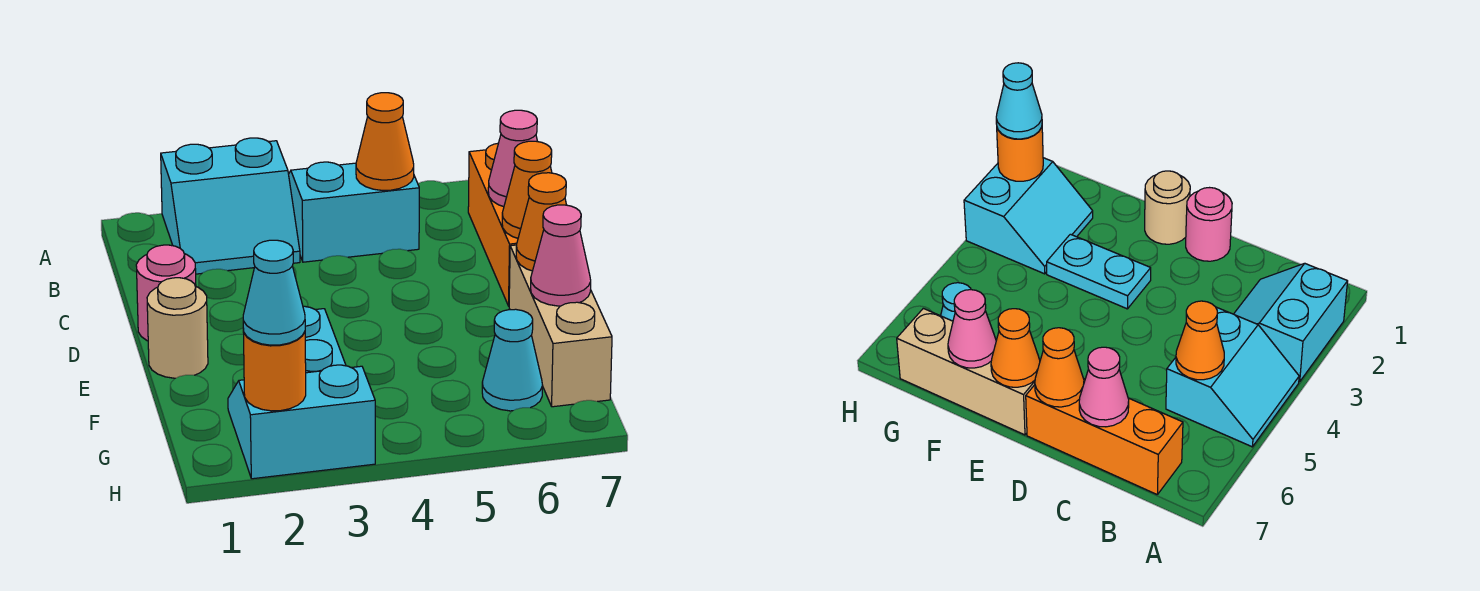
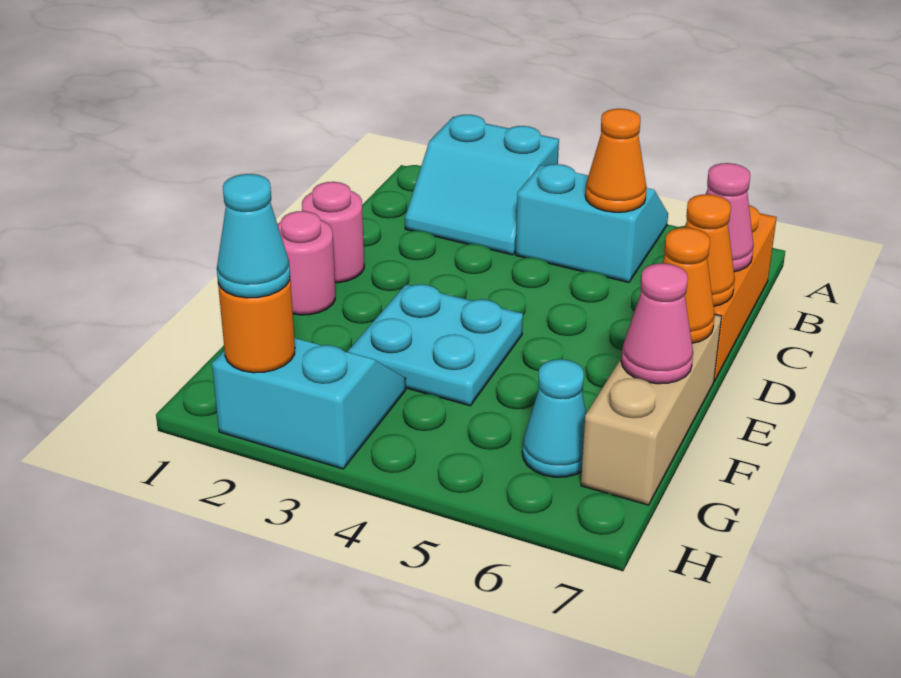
tan 1x1 round brick [147,278,208,378] -> pink 1x1 round brick [277,211,335,315]
cyan 1x2 plate [303,306,346,373] -> cyan 2x2 plate [348,284,523,406]

